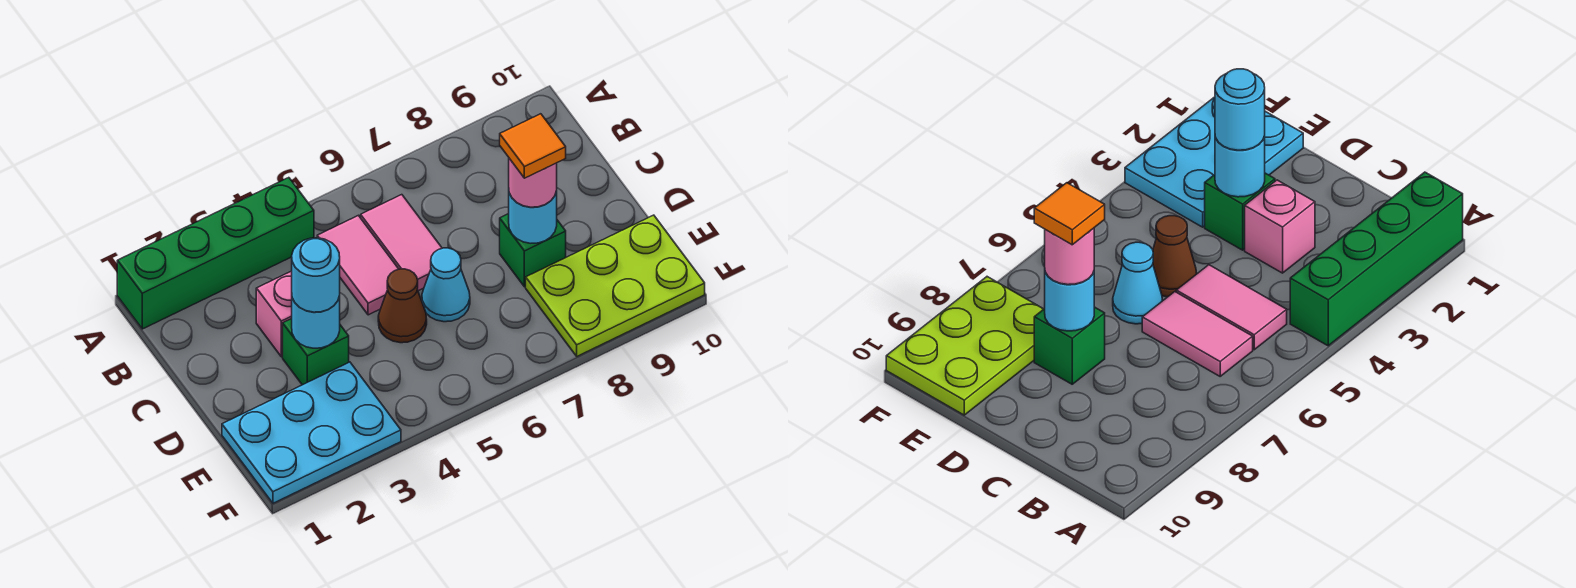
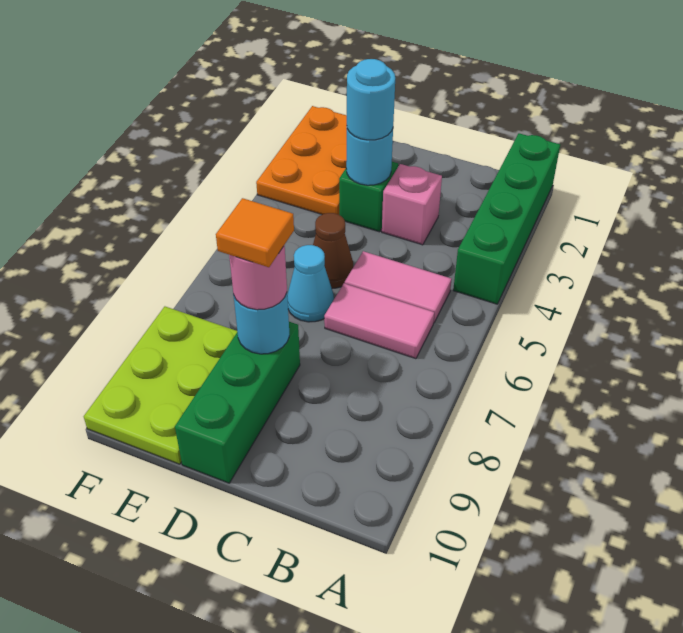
green 1x1 brick [500,214,566,287] -> green 1x3 brick [175,322,300,483]
cyan 2x3 plate [222,362,401,503] -> orange 2x3 plate [256,106,347,215]

